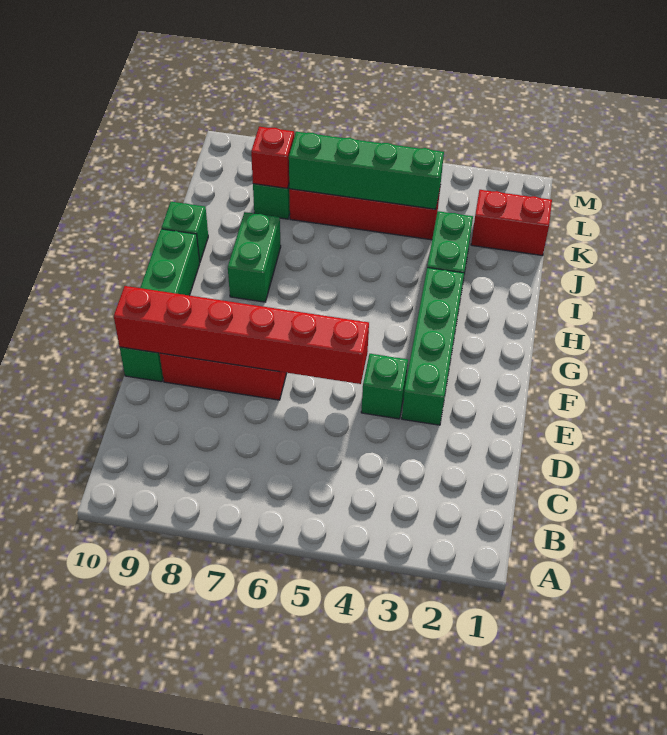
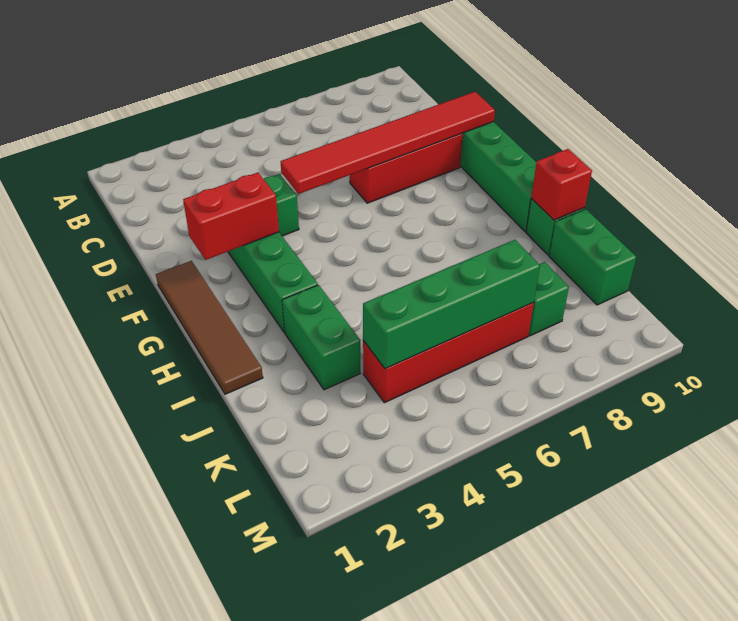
red 1x6 brick [114,286,369,384] -> red 1x6 tile [281,92,495,194]
none -> brown 1x4 tile [156,261,263,394]
green 1x2 brick [228,212,281,302] -> green 1x2 brick moved to [549,209,636,305]
red 1x2 brick [471,190,552,256] -> red 1x2 brick moved to [183,173,279,260]
red 1x1 brick [251,127,294,188] -> red 1x1 brick moved to [531,149,592,220]

